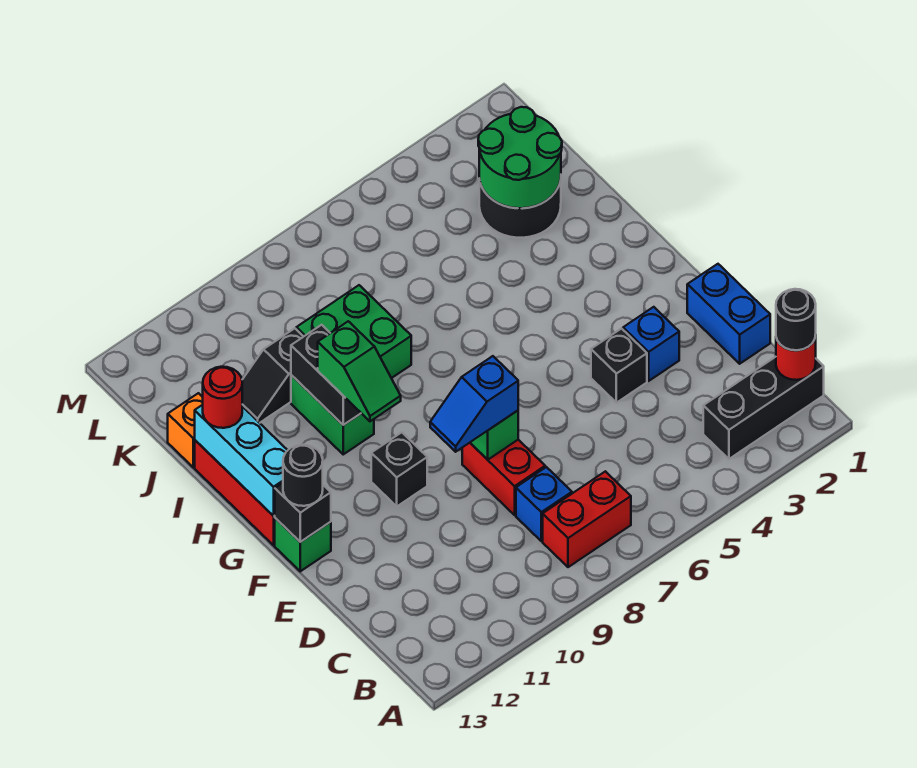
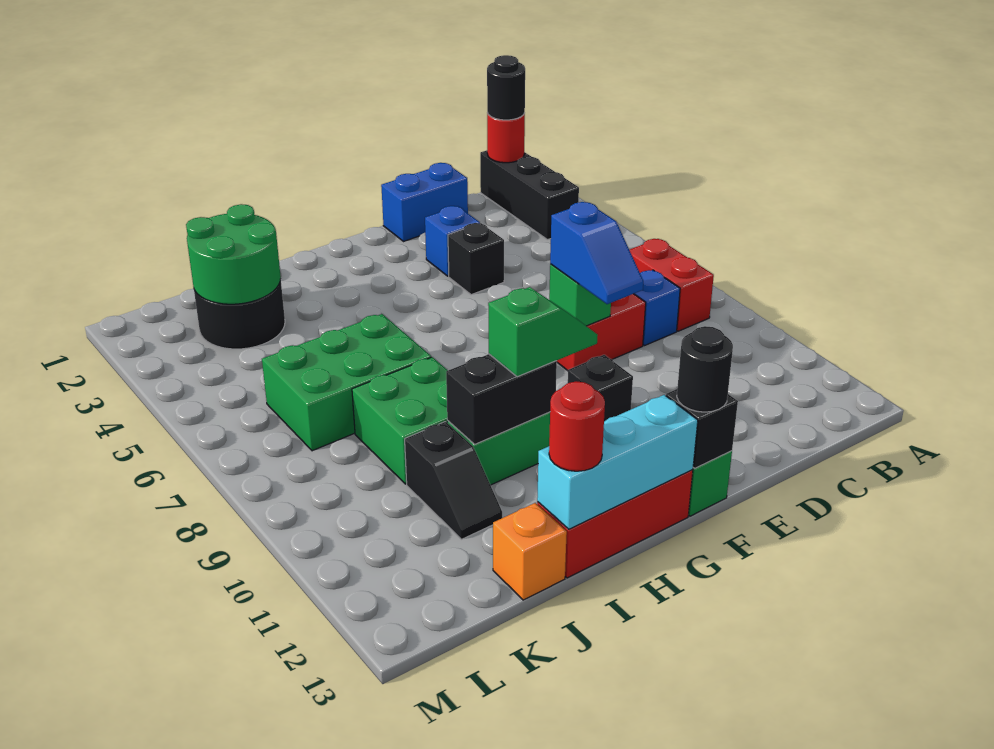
none -> green 2x3 brick [262,314,431,451]

